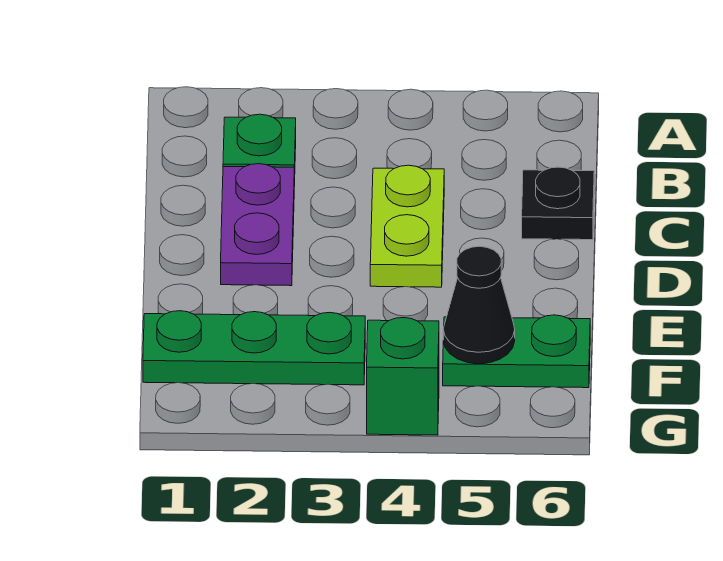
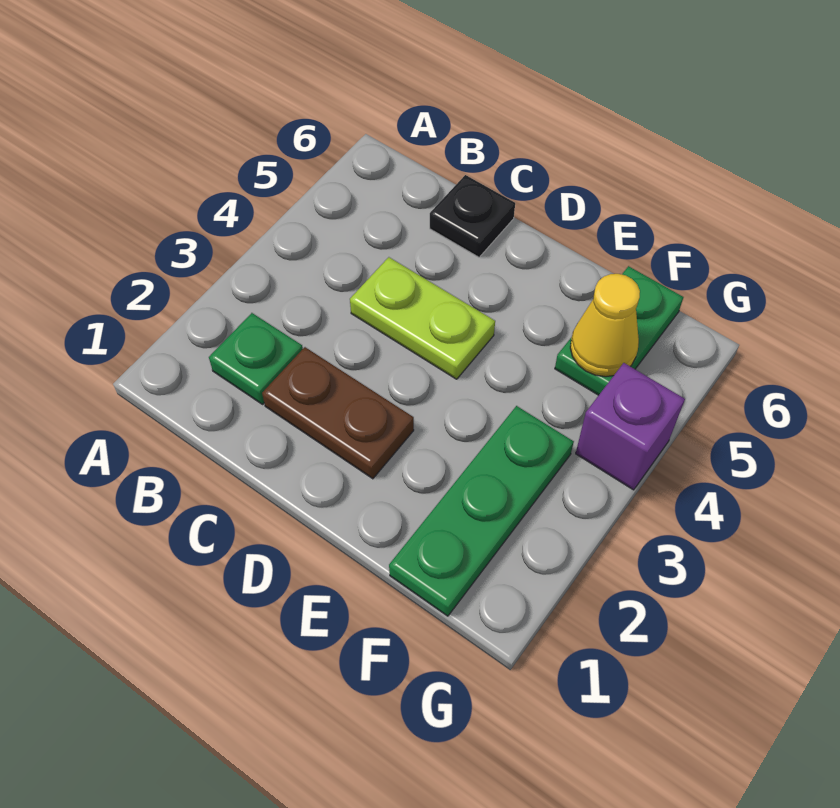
purple 1x2 plate [221,164,294,286] -> brown 1x2 plate [262,347,414,479]
black 1x1 cone [443,246,515,364] -> yellow 1x1 cone [570,274,640,377]
green 1x1 brick [367,318,439,435] -> purple 1x1 brick [576,363,685,490]

